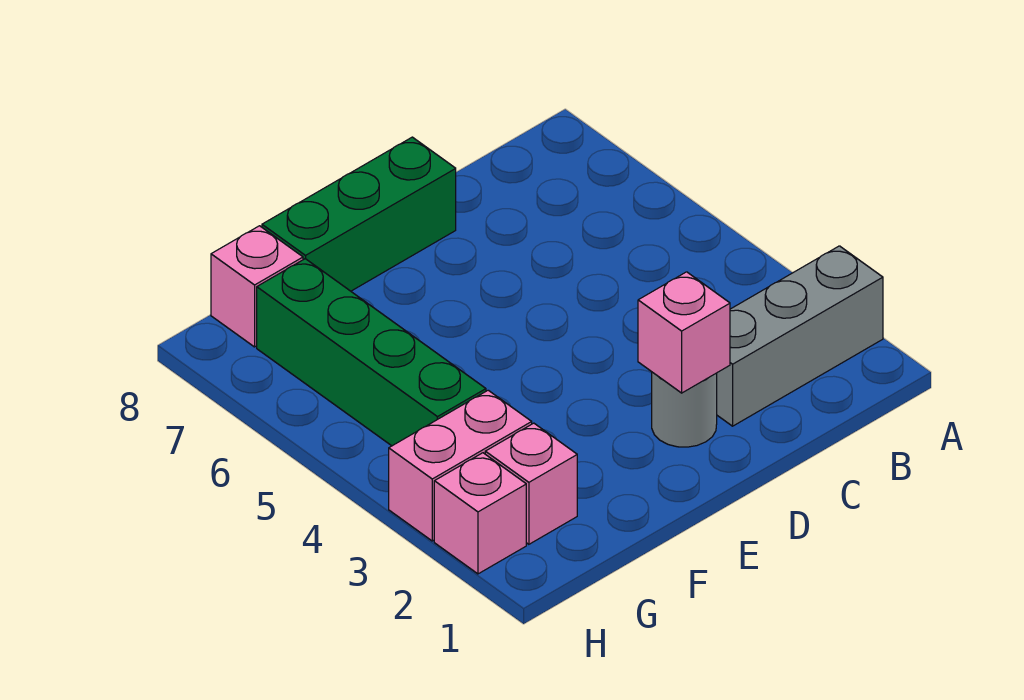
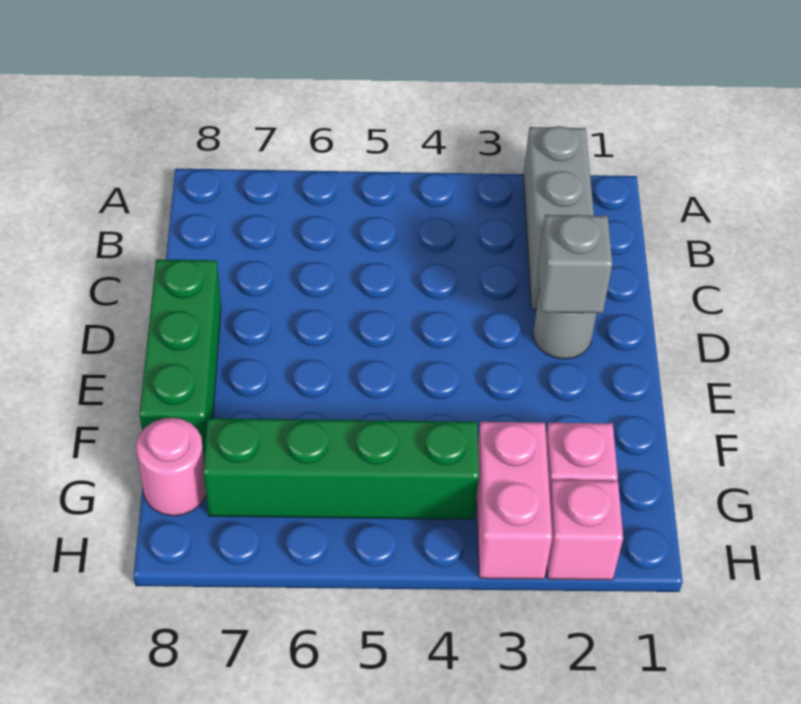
pink 1x1 brick [638,272,730,393] -> grey 1x1 brick [538,215,612,313]
pink 1x1 brick [211,226,303,347] -> pink 1x1 round brick [136,418,206,516]

